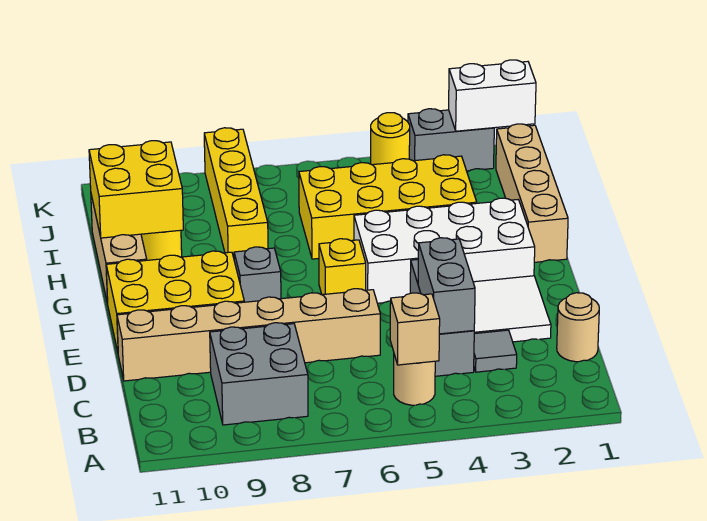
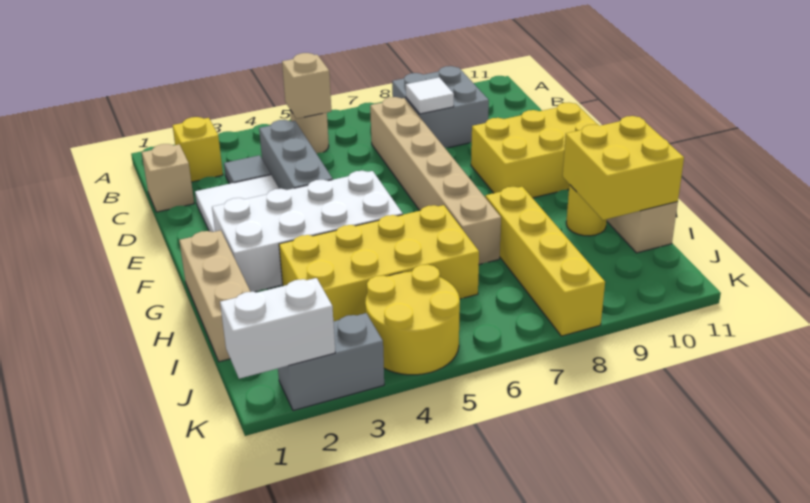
tan 1x1 round brick [557,293,599,362] -> tan 1x1 brick [142,144,194,212]
grey 1x2 brick [418,238,475,334] -> none
none -> white 1x1 tile [406,77,454,114]
tan 1x6 brick [117,289,380,381] -> tan 1x6 brick turned to [370,97,501,264]
yellow 1x1 brick [319,239,366,295] -> yellow 1x1 brick moved to [172,117,223,182]
grey 1x1 brick [234,247,281,302] -> none
tan 1x4 brick [496,124,568,262] -> tan 1x3 brick [179,230,250,362]
yellow 1x1 round brick [371,113,410,165] -> yellow 2x2 round brick [365,264,460,375]

